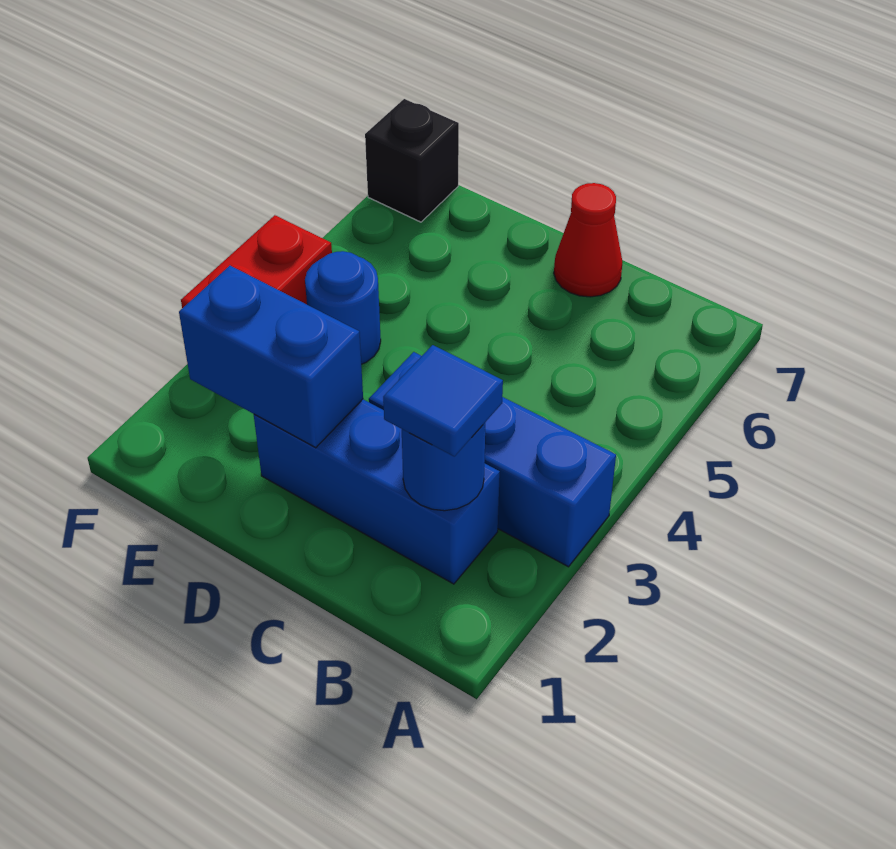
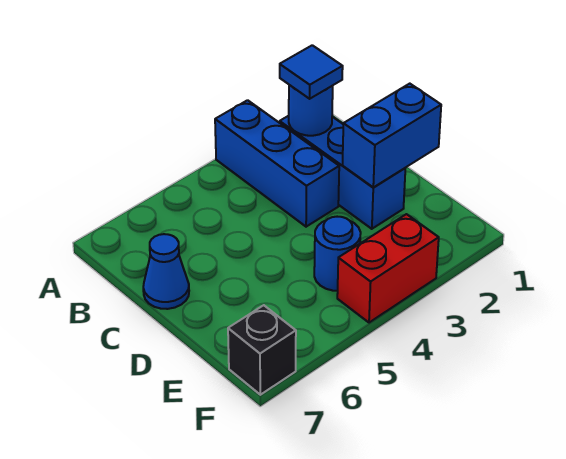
red 1x1 cone [554,183,623,297] -> blue 1x1 cone [143,234,189,309]
blue 1x2 brick [179,265,363,448] -> blue 1x2 brick turned to [342,84,441,188]

